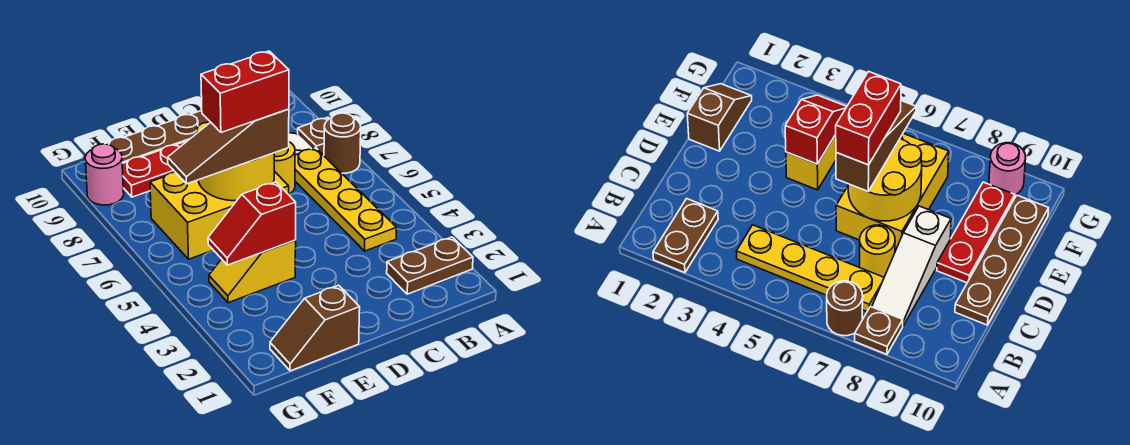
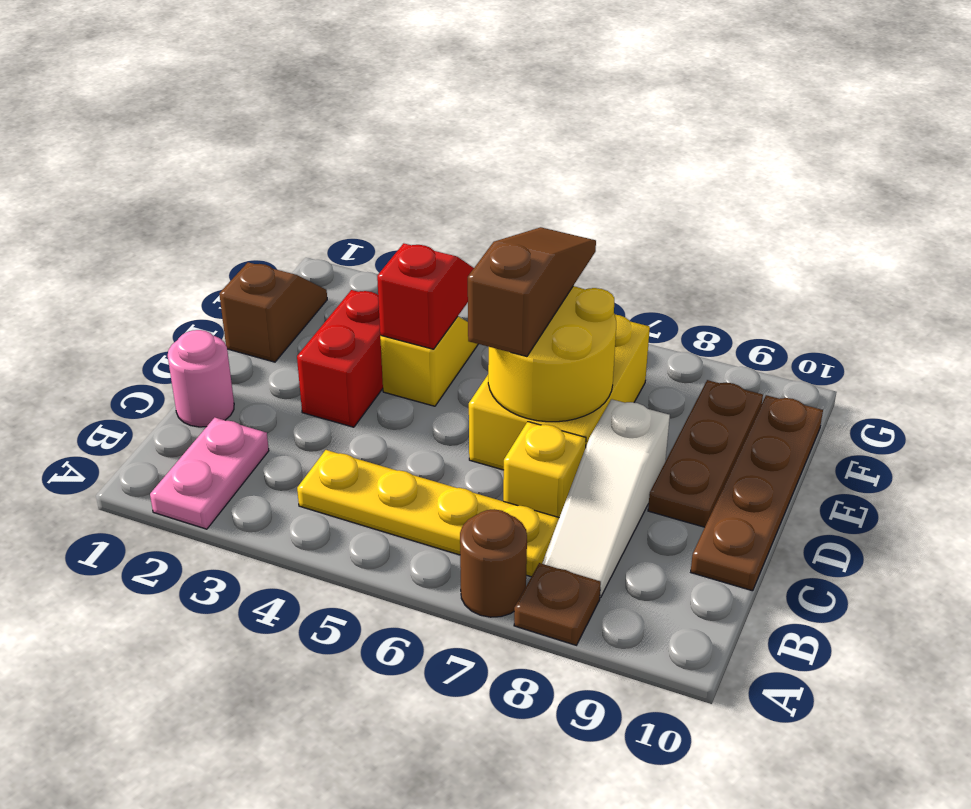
brown 1x2 plate [387,237,473,294] -> pink 1x2 plate [150,418,269,529]
yellow 1x1 round brick [274,142,295,194] -> yellow 1x1 brick [503,422,586,517]
red 1x2 brick [201,51,289,132] -> red 1x2 brick moved to [297,290,383,427]
red 1x3 plate [122,141,187,197] -> brown 1x3 plate [648,380,763,527]
pink 1x1 round brick [85,144,124,205] -> pink 1x1 round brick moved to [168,330,234,427]

